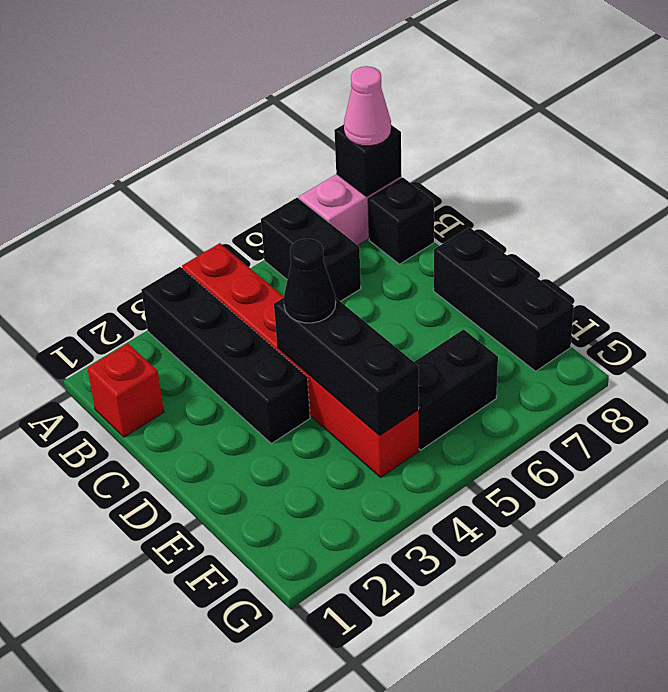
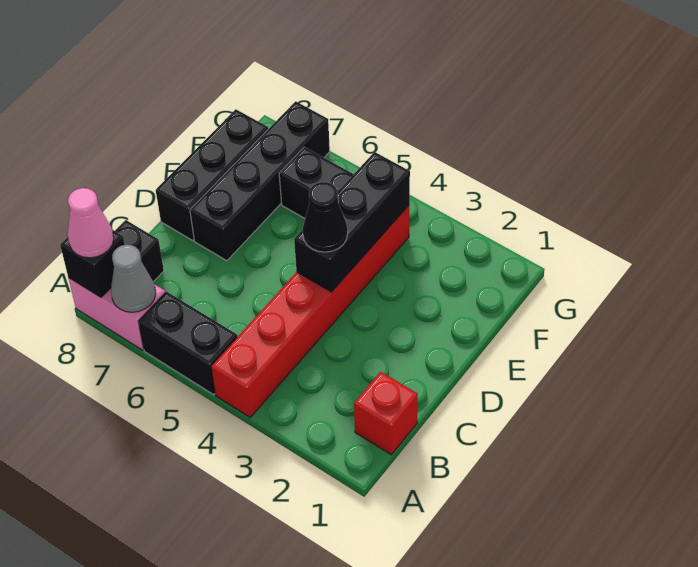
black 1x4 brick [141,267,310,444] -> black 1x4 brick moved to [190,101,330,261]
black 1x2 brick [261,198,361,302] -> black 1x2 brick turned to [139,292,237,395]
none -> grey 1x1 cone [111,245,156,312]

